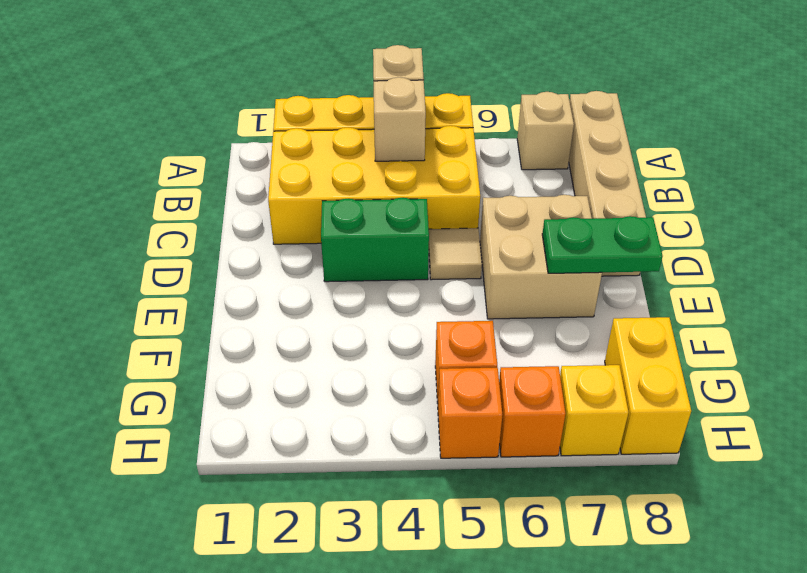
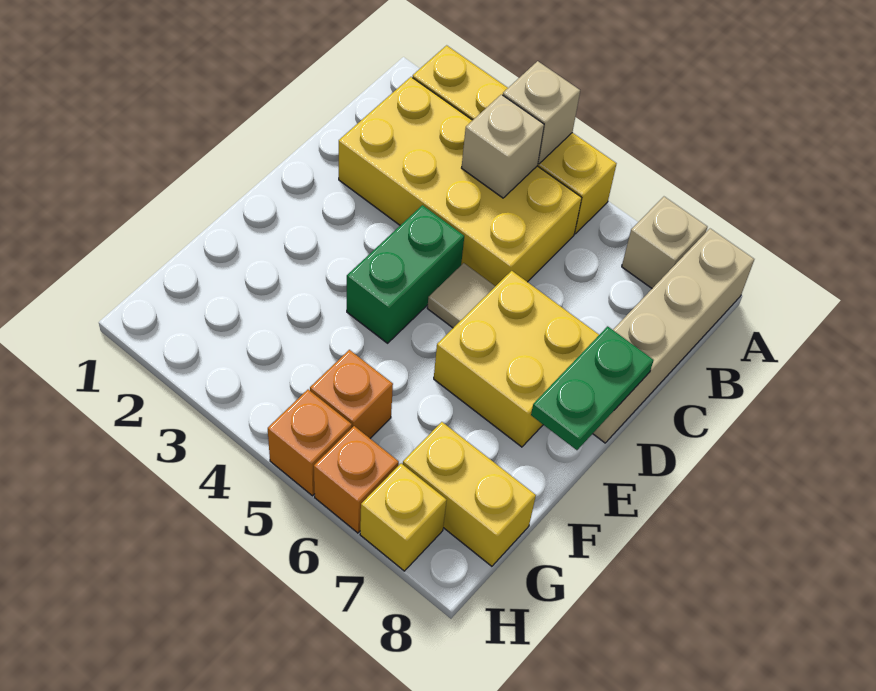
green 1x2 brick [321,198,429,282] -> green 1x2 brick turned to [347,205,464,343]
tan 2x2 brick [480,195,602,319] -> yellow 2x2 brick [434,271,599,447]
green 1x2 plate [542,216,663,273] -> green 1x2 plate turned to [531,326,653,450]
yellow 1x2 brick [605,317,691,454] -> yellow 1x2 brick turned to [403,422,536,566]

